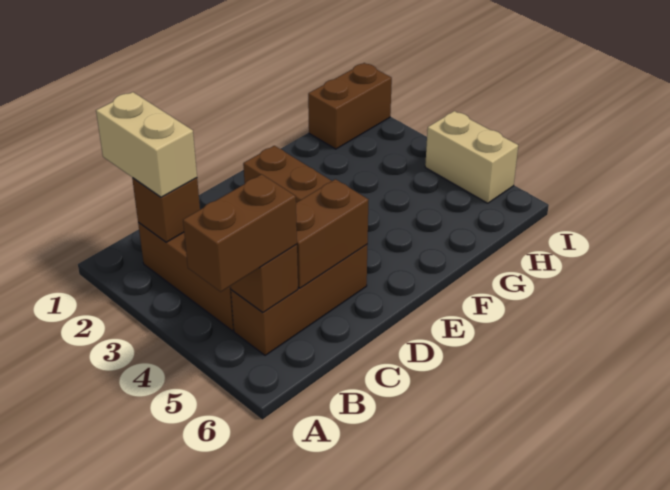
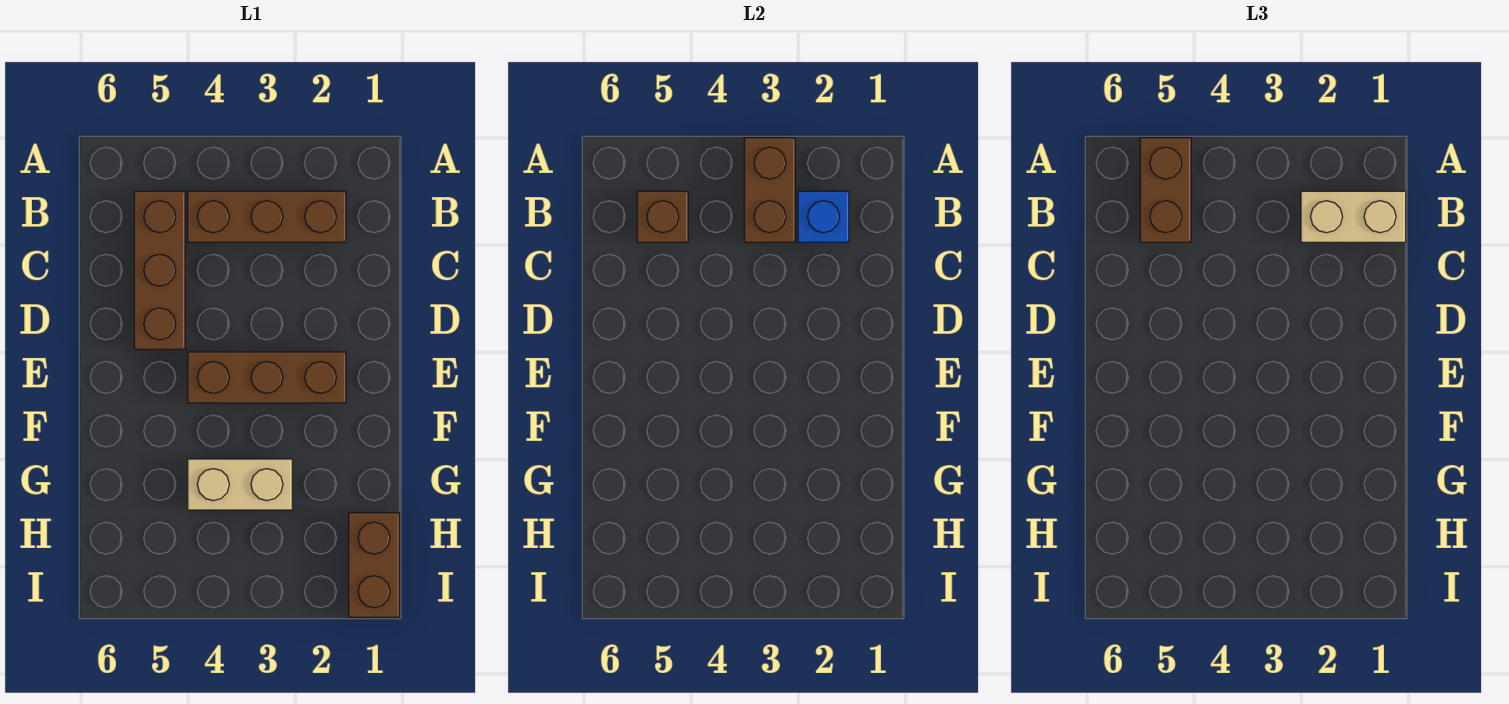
brown 1x1 brick [132,178,200,242] -> blue 1x1 brick [798,191,849,242]
brown 1x2 brick [296,179,368,288] -> brown 1x2 brick moved to [744,138,795,242]
tan 1x2 brick [425,111,518,203] -> tan 1x2 brick moved to [188,459,292,510]

